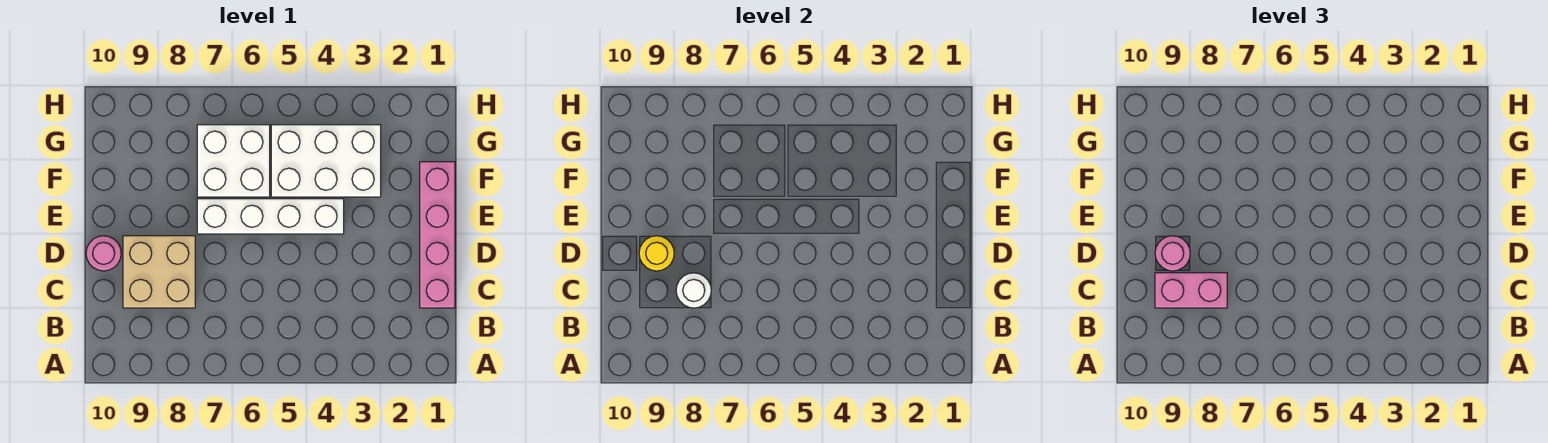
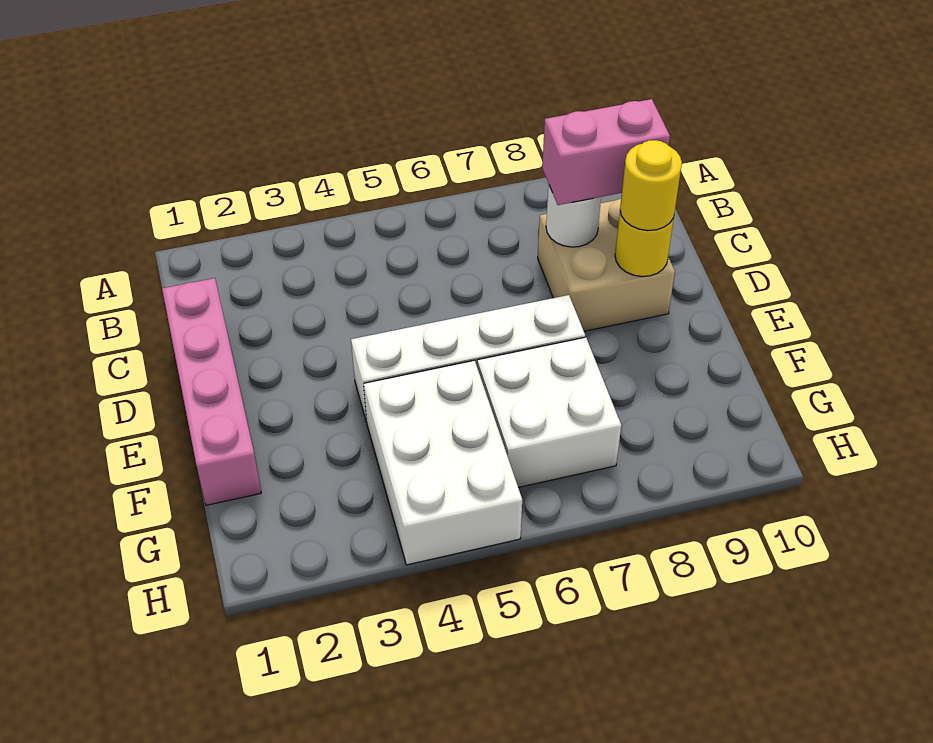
pink 1x1 round brick [1155,236,1190,271] -> yellow 1x1 round brick [620,140,682,231]
pink 1x1 round brick [86,236,121,271] -> none
white 2x3 brick [271,125,381,197] -> white 2x3 brick turned to [364,360,522,565]

